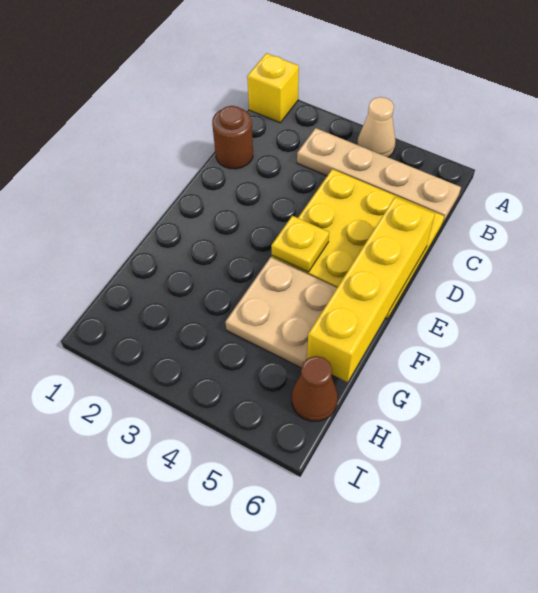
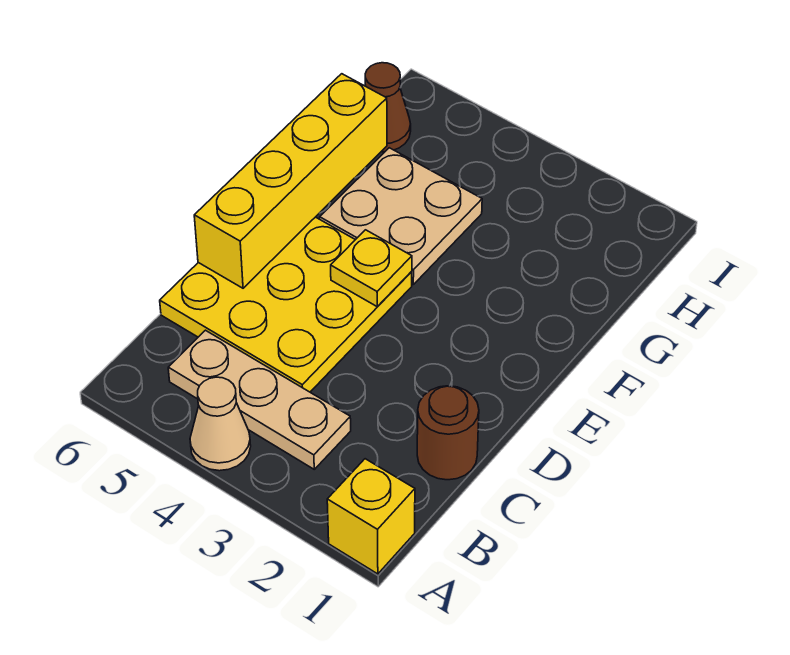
tan 1x4 plate [297,128,461,224] -> tan 1x3 plate [168,330,351,469]

